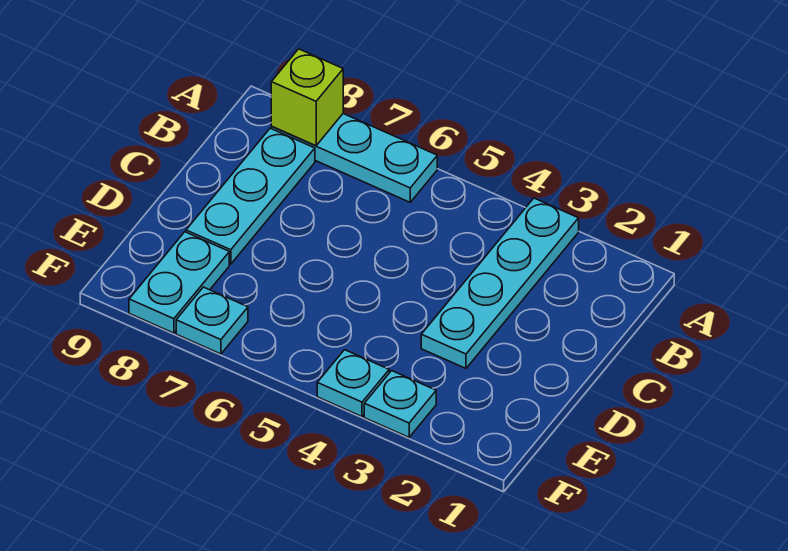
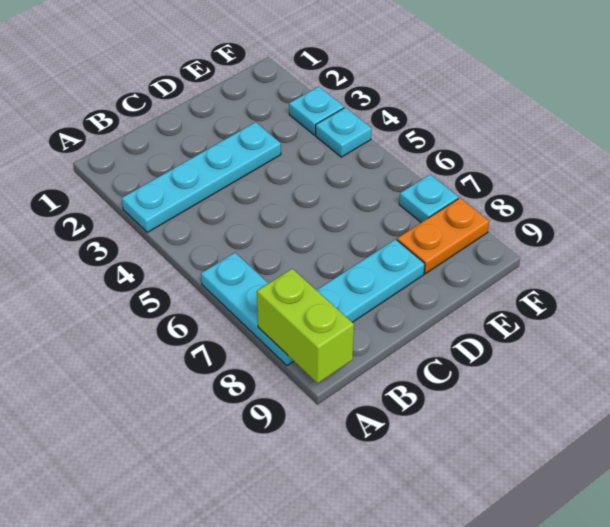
lime 1x1 brick [271,49,343,146] -> lime 1x2 brick [257,269,354,383]
cyan 1x2 plate [129,232,229,333] -> orange 1x2 plate [397,198,489,274]

